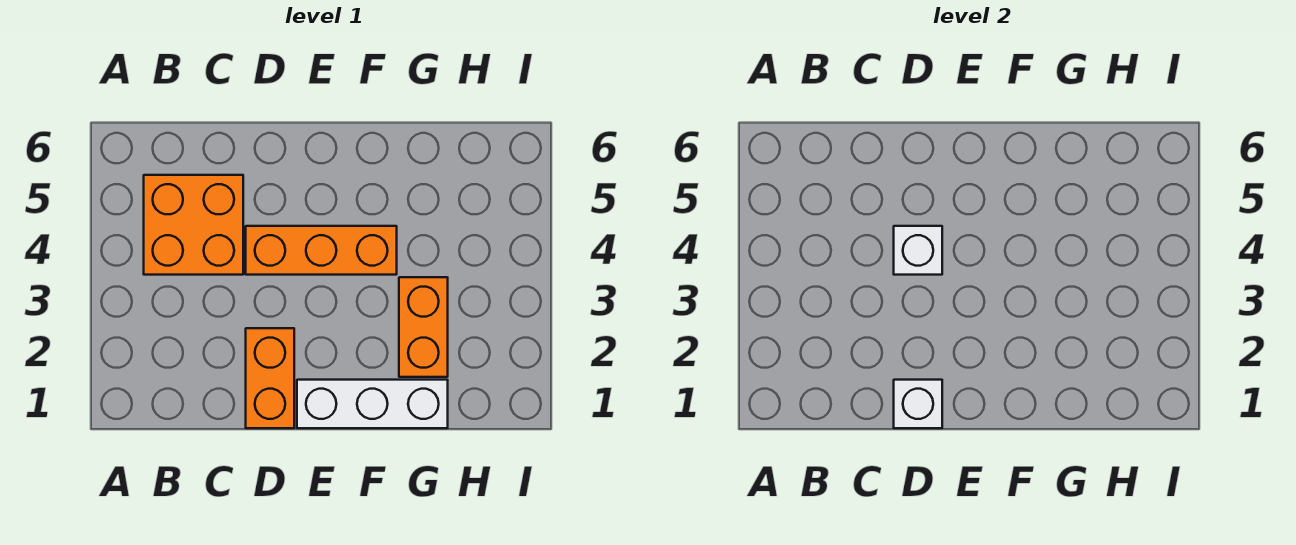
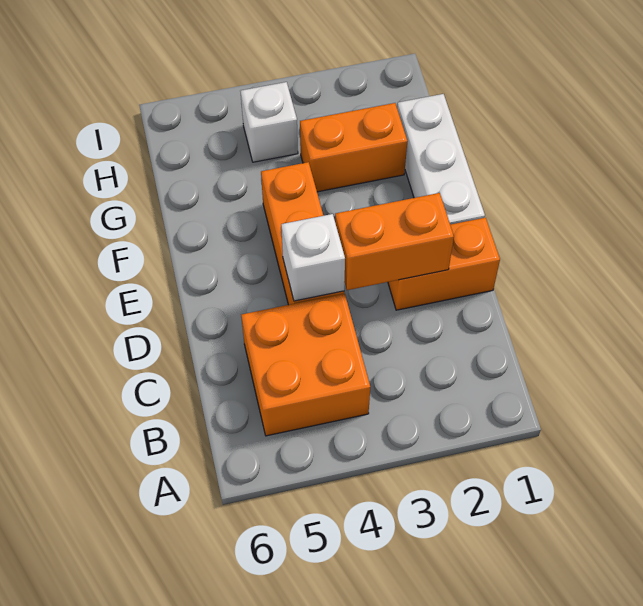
white 1x1 brick [894,380,942,428] -> white 1x1 brick moved to [241,82,298,162]
none -> orange 1x2 brick [335,193,454,290]

